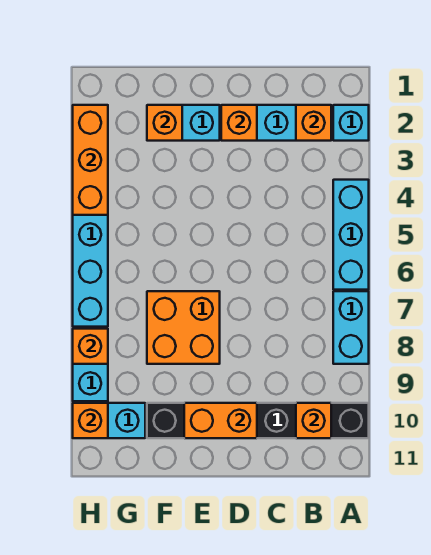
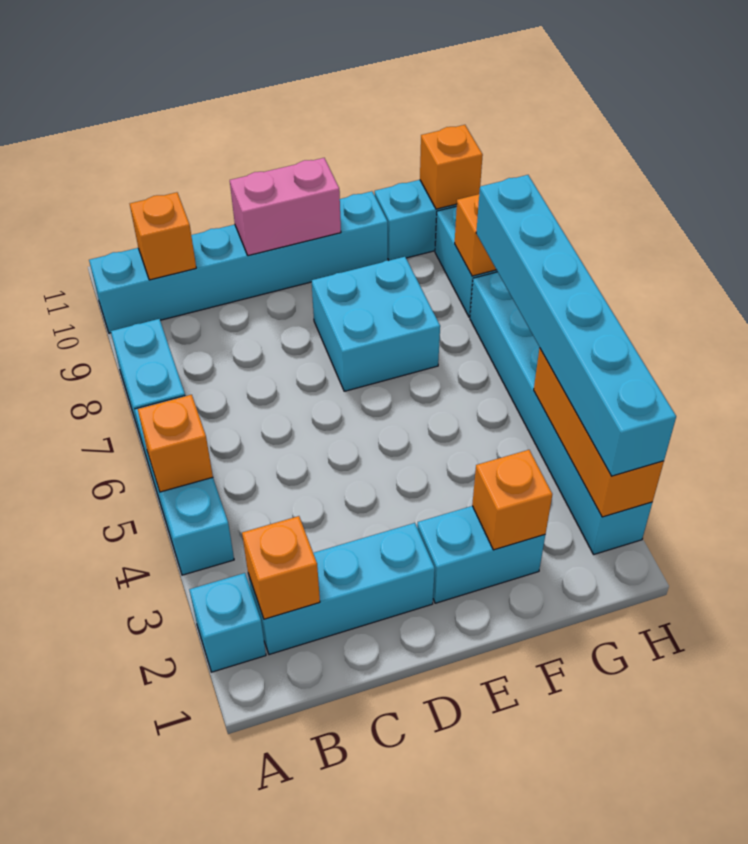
black 1x6 brick [147,403,369,438] -> cyan 1x6 brick [89,191,388,333]
orange 1x1 brick [221,105,257,141] -> orange 1x1 brick moved to [138,395,213,492]
orange 1x2 brick [184,403,257,438] -> pink 1x2 brick [230,158,341,256]
orange 2x2 brick [147,291,220,364] -> cyan 2x2 brick [312,257,440,391]
none -> cyan 1x6 brick [476,175,676,476]

